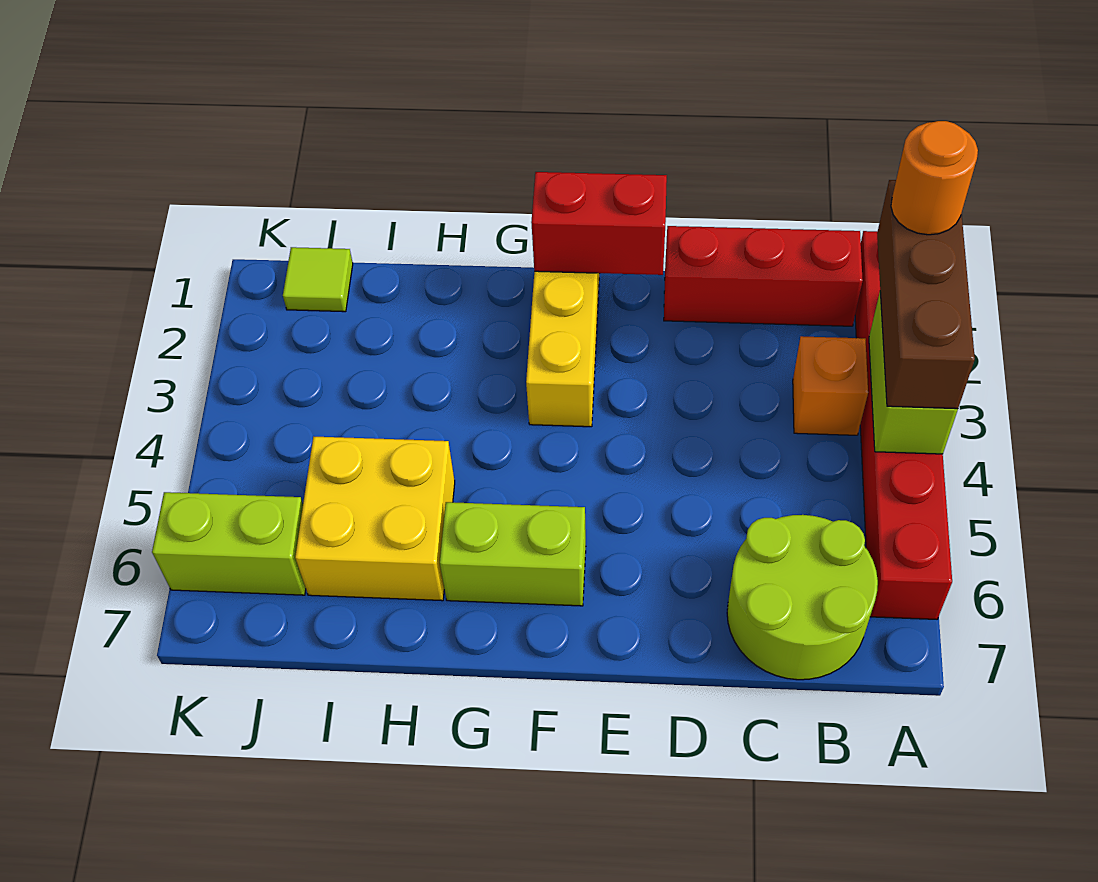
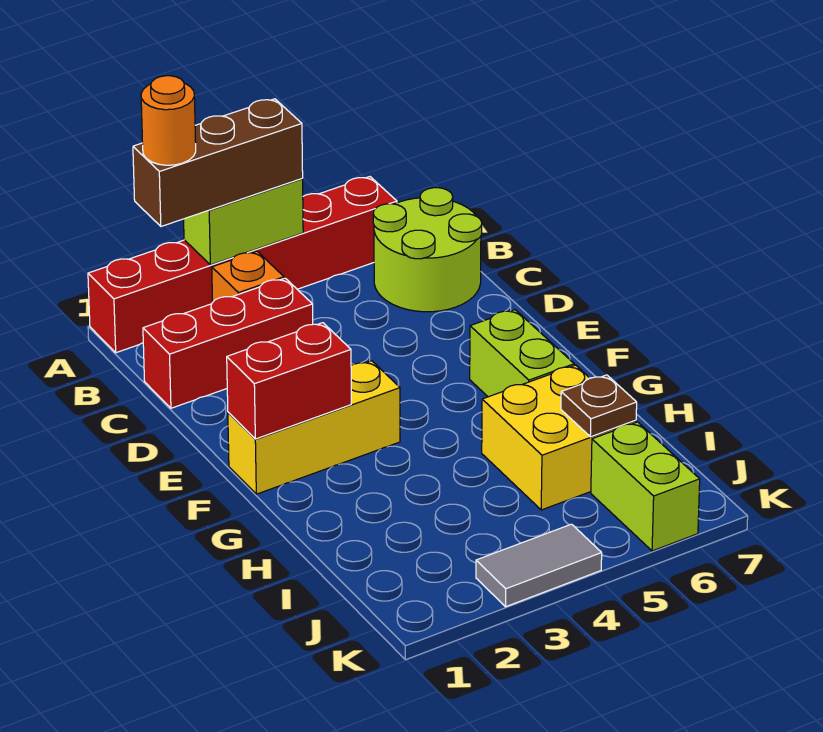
red 1x3 brick [664,226,863,326] -> red 1x3 brick turned to [143,278,313,408]
red 1x2 brick [531,172,667,275] -> red 1x2 brick turned to [227,323,351,439]
none -> brown 1x1 plate [561,375,637,437]
lime 1x1 tile [283,247,353,312] -> none
none -> grey 1x2 tile [476,524,602,607]

